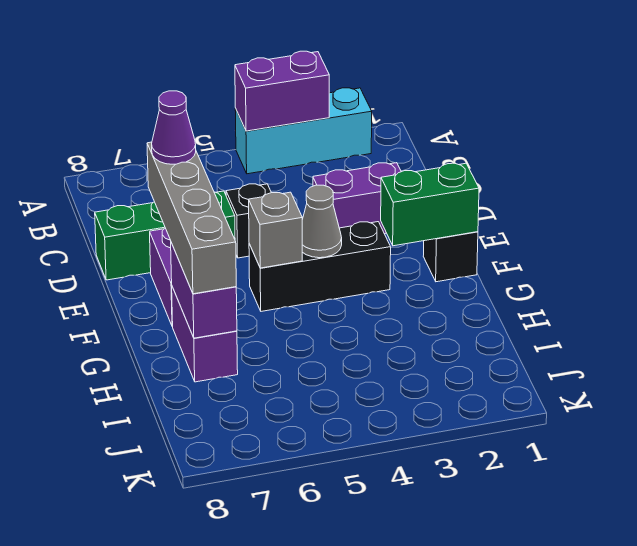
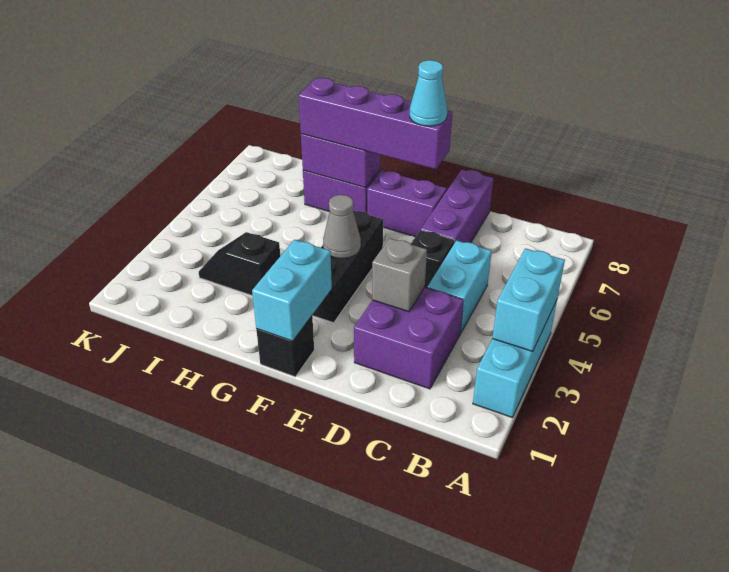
purple 1x2 brick [235,51,329,131] -> cyan 1x2 brick [492,248,565,351]
none -> cyan 1x2 brick [427,240,492,333]
purple 1x2 brick [313,163,401,234] -> purple 2x2 brick [354,288,464,389]
green 1x3 brick [95,191,235,280] -> purple 1x3 brick [421,169,494,243]
grey 1x4 brick [147,142,236,294] -> purple 1x4 brick [299,78,452,169]
purple 1x1 cone [152,91,196,164] -> cyan 1x1 cone [410,60,447,126]
green 1x2 brick [381,163,479,246] -> cyan 1x2 brick [252,240,332,341]
grey 1x1 brick [249,192,302,268] -> grey 1x1 brick moved to [372,238,427,312]
none -> black 1x2 slope [199,232,280,296]

